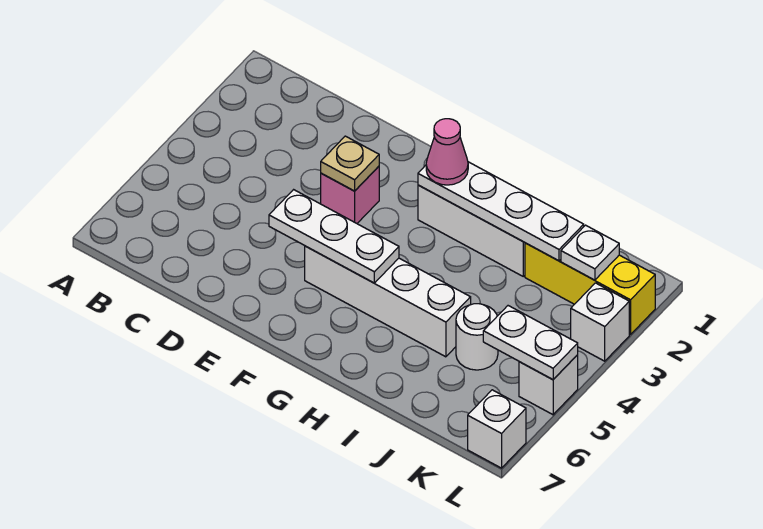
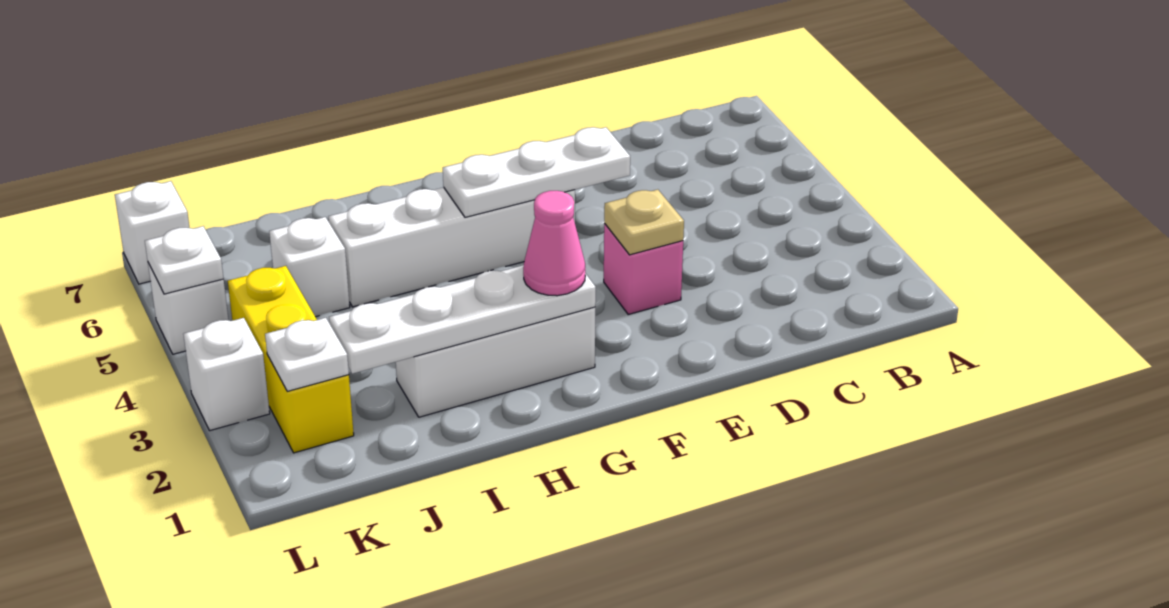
yellow 1x3 brick [525,243,655,334] -> yellow 1x3 brick turned to [228,266,354,453]
white 1x1 round brick [456,304,498,370] -> white 1x1 brick [269,217,350,317]
white 1x2 plate [483,306,578,380] -> white 1x1 plate [145,226,224,294]

